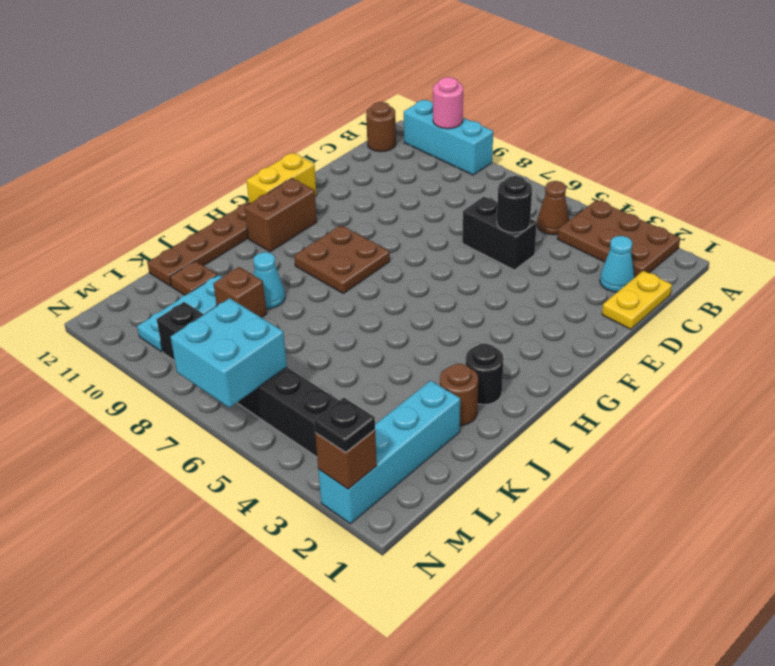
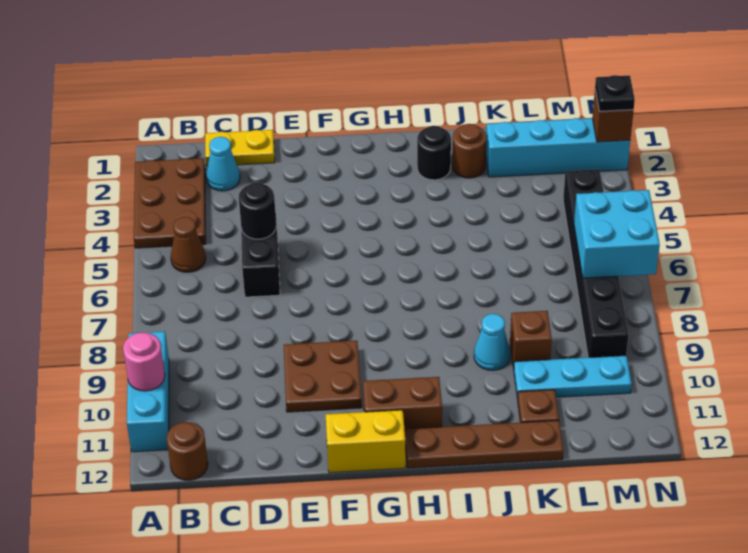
brown 2x2 plate [294,225,390,293] -> brown 2x2 plate moved to [284,341,362,412]

